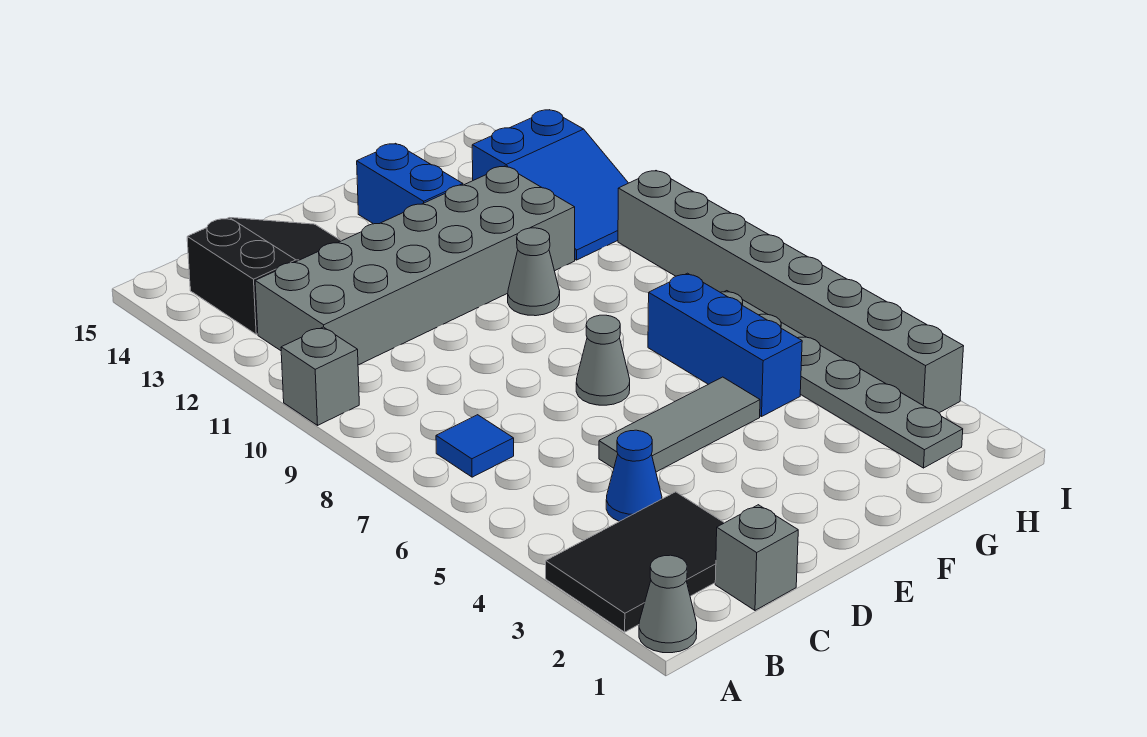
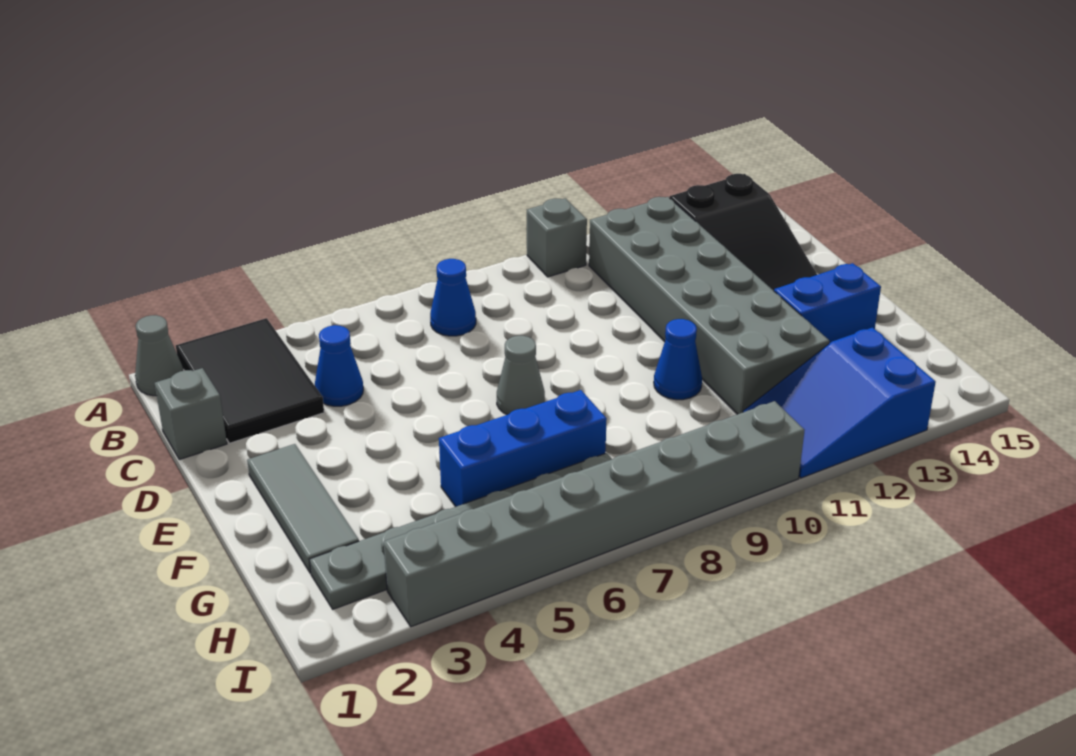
blue 1x1 tile [436,415,514,477] -> blue 1x1 cone [430,259,476,336]
grey 1x3 tile [599,377,760,472] -> grey 1x3 tile moved to [247,444,359,573]
grey 1x1 cone [508,228,560,316] -> blue 1x1 cone [654,319,702,400]

